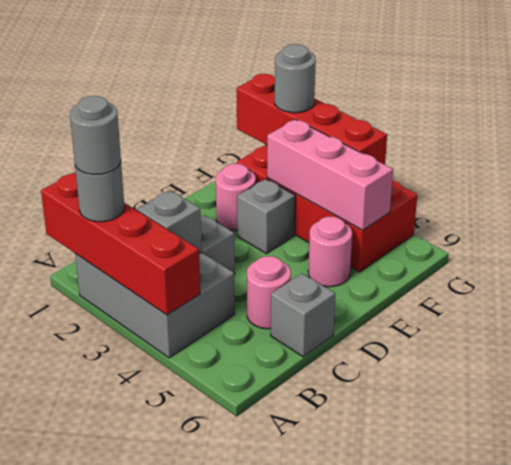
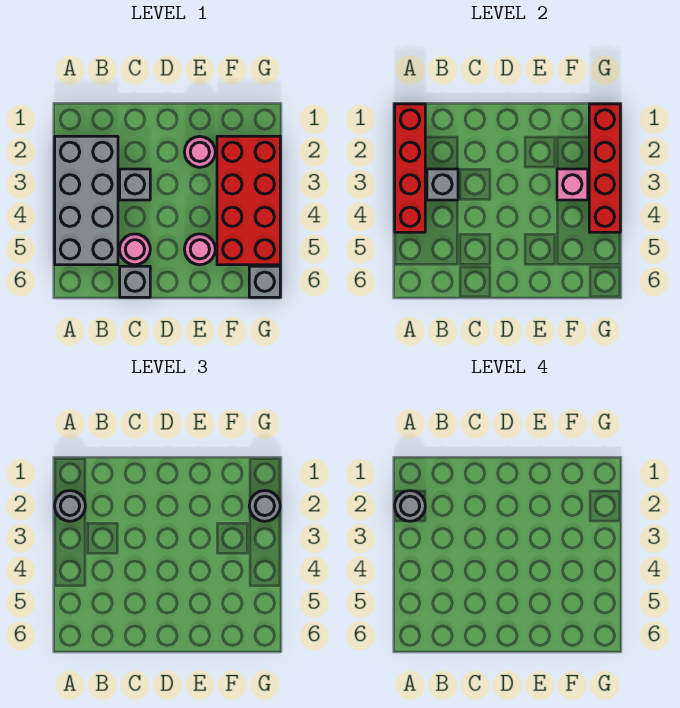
grey 2x3 brick [75,252,235,358] -> grey 2x4 brick [55,136,118,265]
grey 1x1 brick [237,179,295,254] -> grey 1x1 brick moved to [249,266,280,297]
pink 1x3 brick [267,119,393,230] -> pink 1x1 brick [557,169,588,200]

